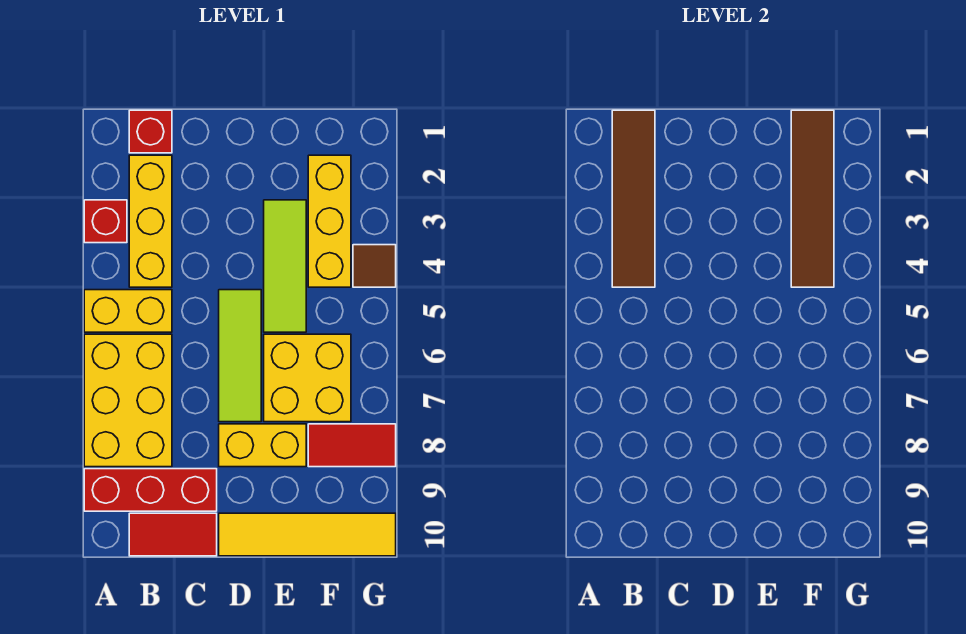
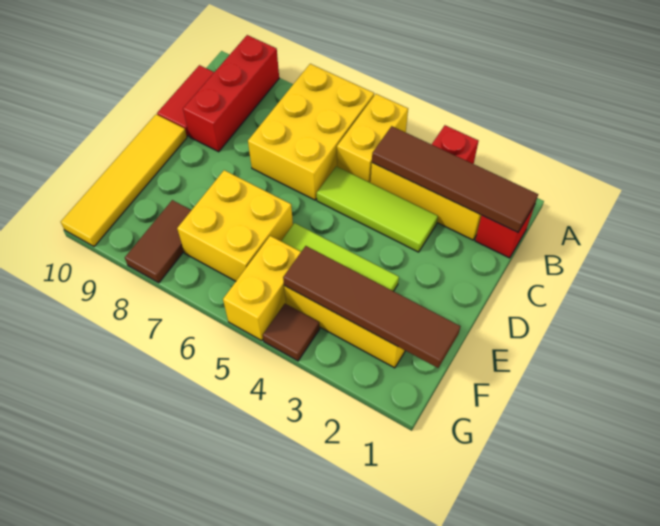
yellow 2x3 brick [84,334,172,467] -> yellow 2x3 brick turned to [248,64,374,200]
lime 1x3 tile [219,290,261,422] -> lime 1x3 tile moved to [317,166,438,252]
yellow 1x2 brick [219,424,306,467] -> yellow 1x2 brick moved to [223,236,301,341]
red 1x2 tile [308,424,396,467] -> brown 1x2 tile [125,200,191,283]

